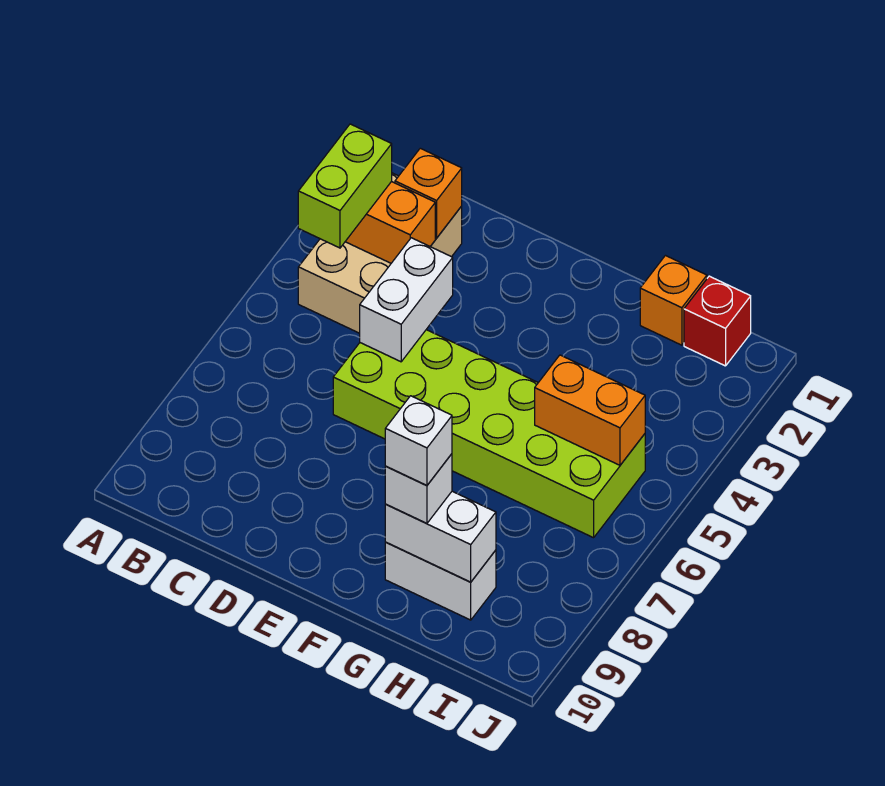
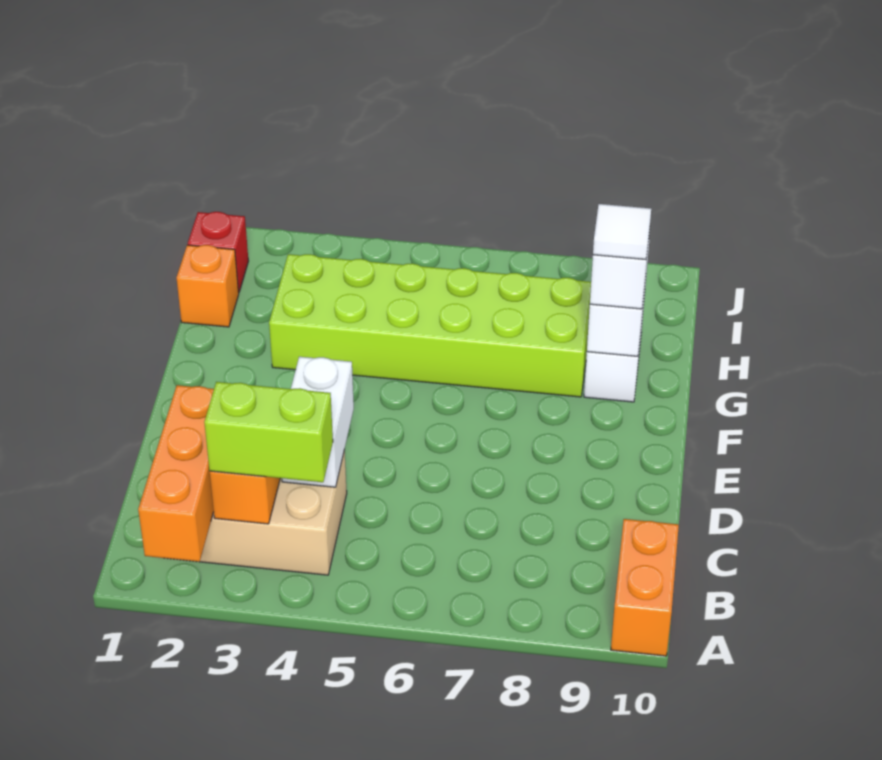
orange 1x1 brick [395,148,462,238] -> orange 1x3 brick [138,385,214,562]
white 1x2 brick [360,238,453,362] -> white 1x2 brick turned to [282,357,354,487]
lime 2x6 brick [333,330,645,538] -> lime 2x6 brick turned to [269,254,591,397]
white 1x1 brick [385,396,452,486] -> white 1x1 tile [593,204,651,259]
orange 1x2 brick [535,355,645,465] -> orange 1x2 brick moved to [611,519,679,656]

